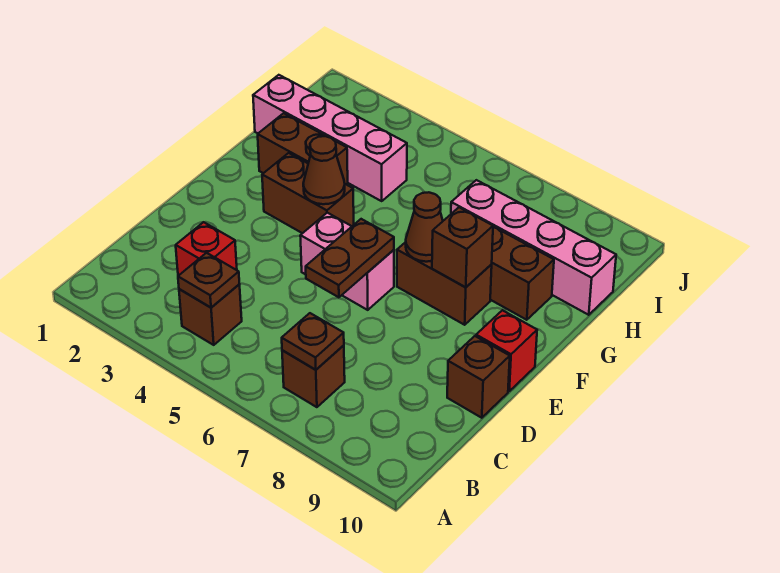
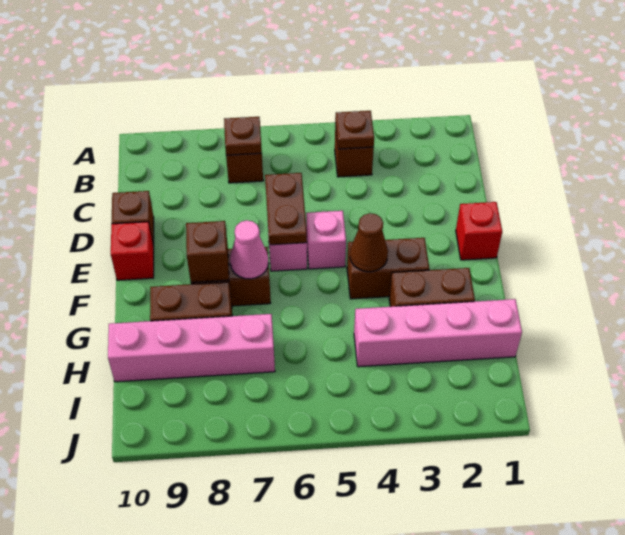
red 1x1 brick [176,222,237,276] -> red 1x1 brick moved to [456,202,502,260]
brown 1x1 cone [406,192,443,262] -> pink 1x1 cone [230,220,268,279]

